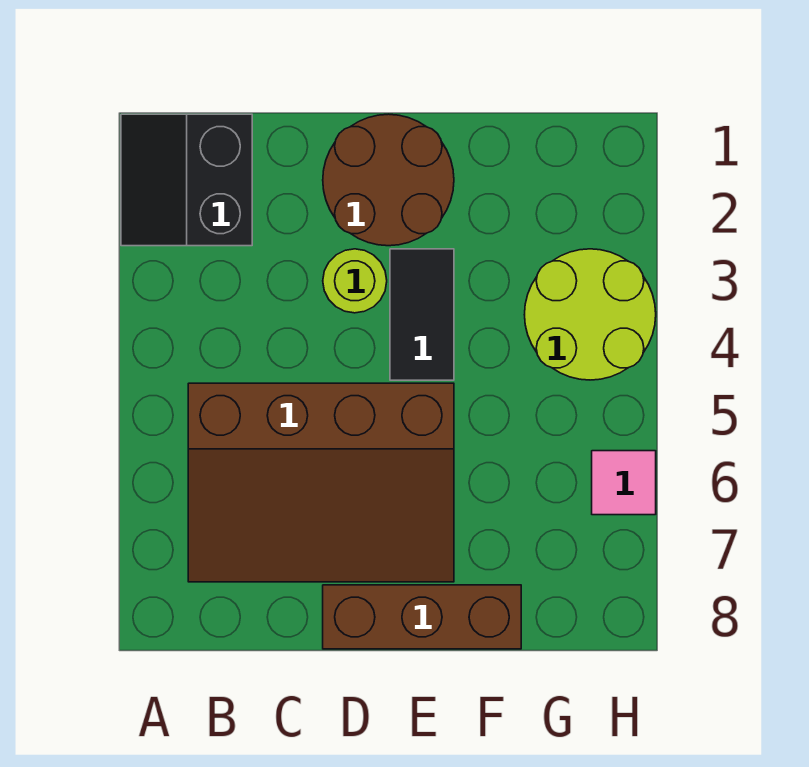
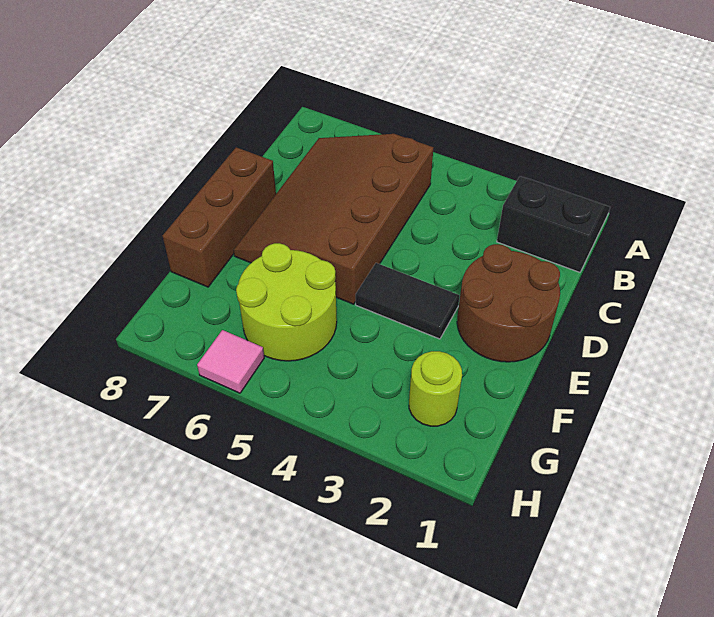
lime 1x1 round brick [323,249,387,313] -> lime 1x1 round brick moved to [409,351,462,426]
lime 2x2 round brick [524,249,656,380] -> lime 2x2 round brick moved to [236,243,337,361]

